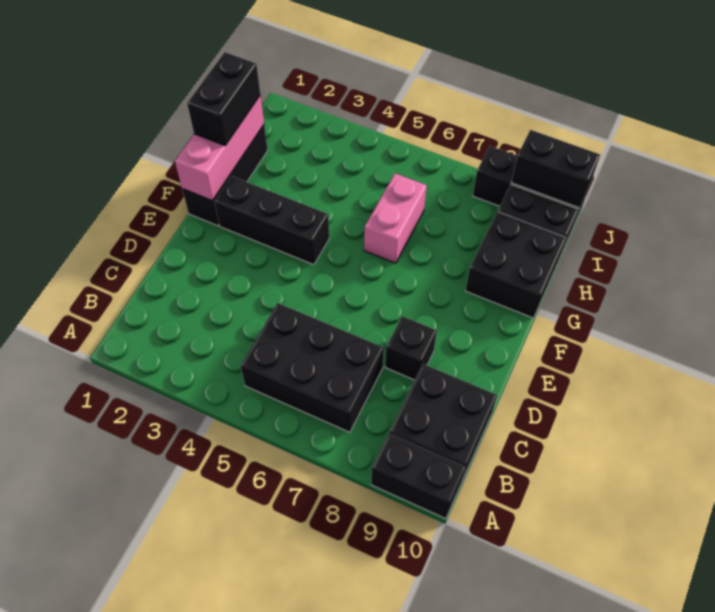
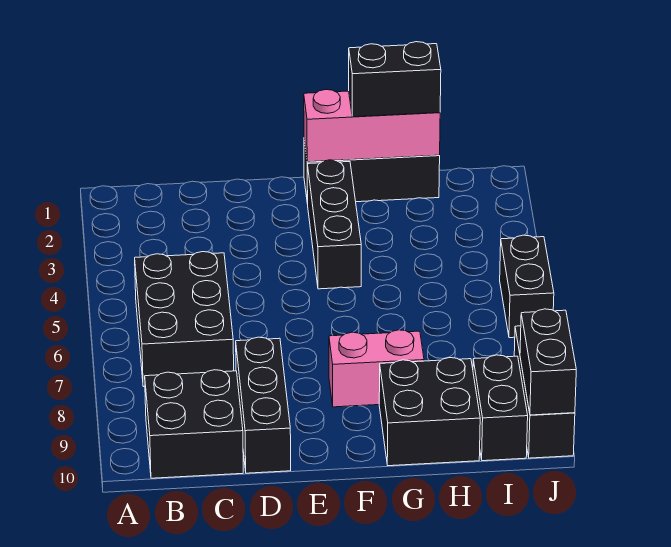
black 1x2 brick [371,433,466,519] -> black 1x2 brick moved to [500,235,554,338]
black 1x1 brick [385,316,437,380] -> black 1x3 brick [236,337,291,473]
pink 1x2 brick [364,173,427,263] -> pink 1x2 brick moved to [329,330,424,407]

